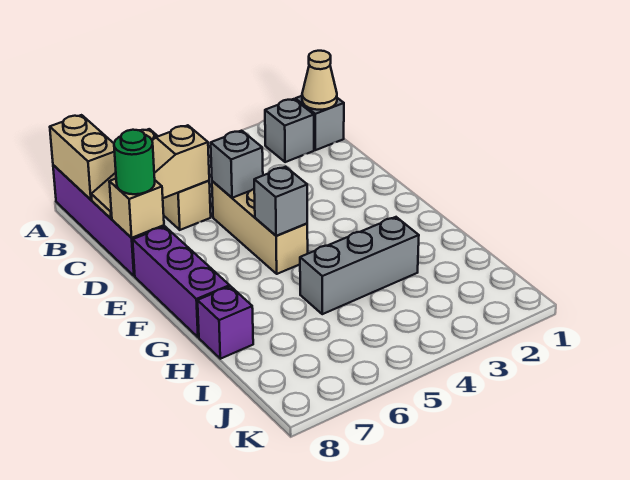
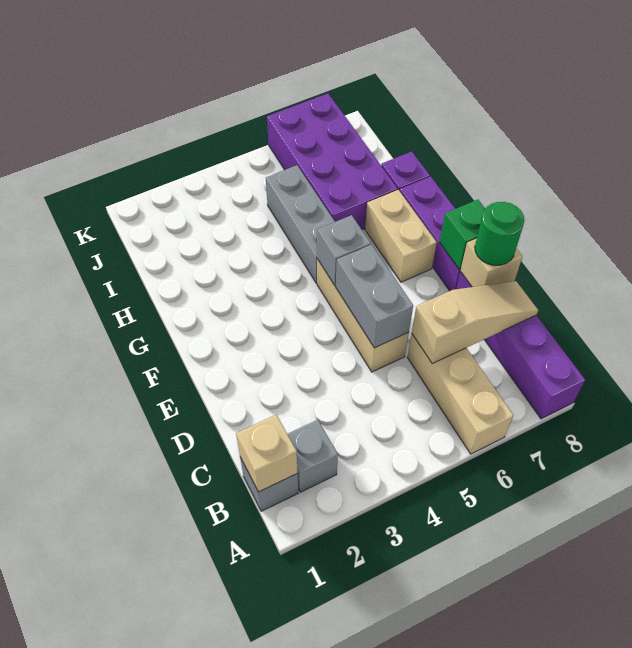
tan 1x2 brick [50,115,116,200] -> tan 1x2 brick moved to [365,190,437,282]
tan 1x1 cone [302,51,337,110] -> tan 1x1 brick [236,415,298,492]
grey 1x1 brick [211,131,263,198] -> grey 1x2 brick [336,244,413,348]
none -> green 1x1 brick [440,200,485,270]
grey 1x3 brick [300,217,419,314] -> grey 1x3 brick turned to [266,165,335,283]
none -> purple 2x4 brick [267,94,398,230]

